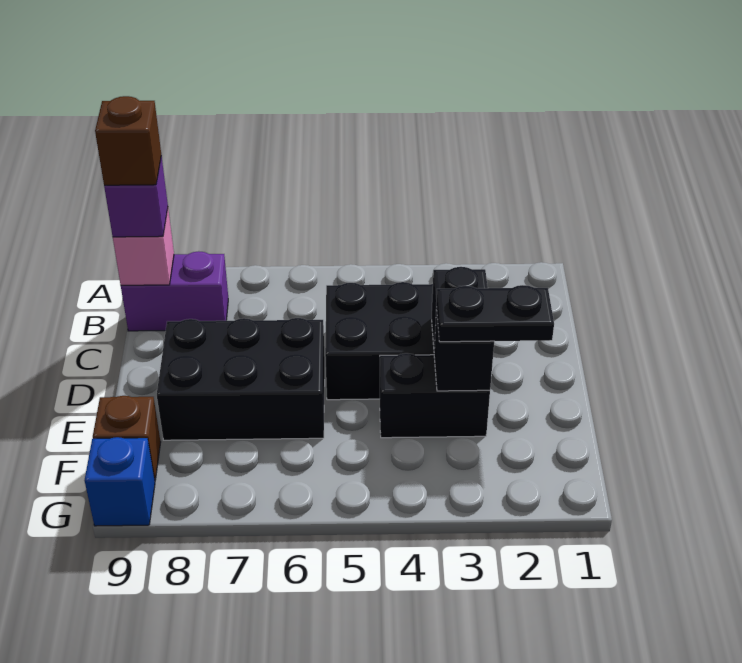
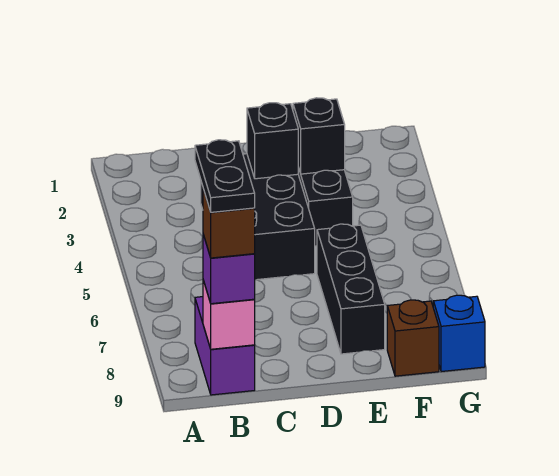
black 2x3 brick [157,318,325,440] -> black 1x3 brick [317,224,385,354]
black 1x2 plate [436,285,554,342] -> black 1x2 plate moved to [195,140,255,212]

